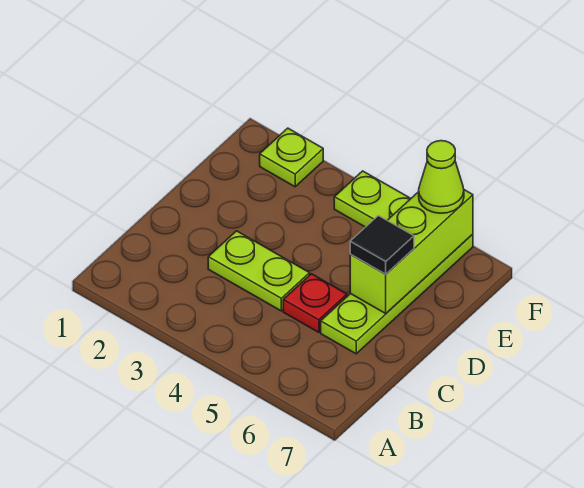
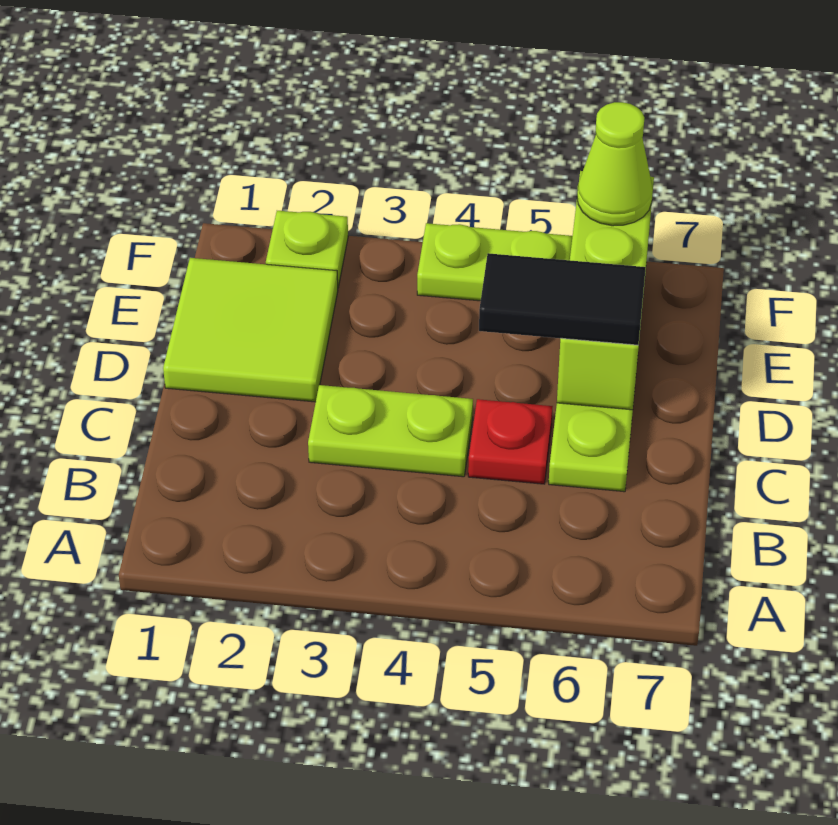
none -> lime 2x2 tile [163,258,338,402]
black 1x1 tile [350,216,414,274] -> black 1x2 tile [479,253,646,345]

